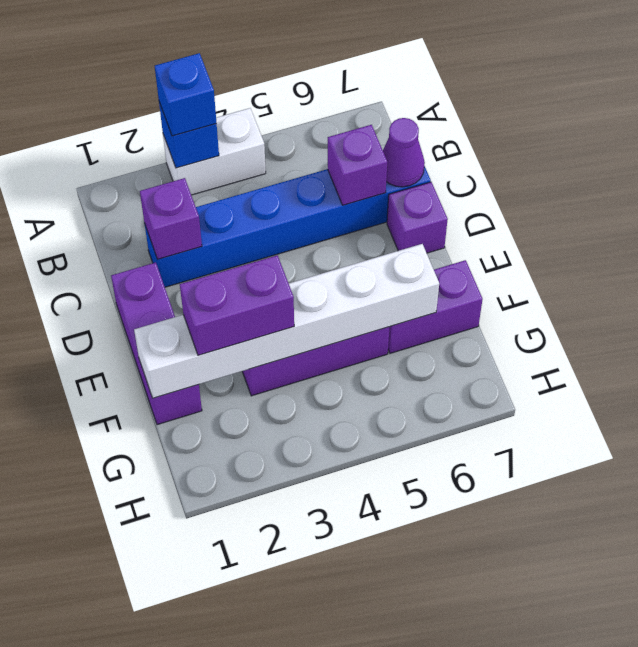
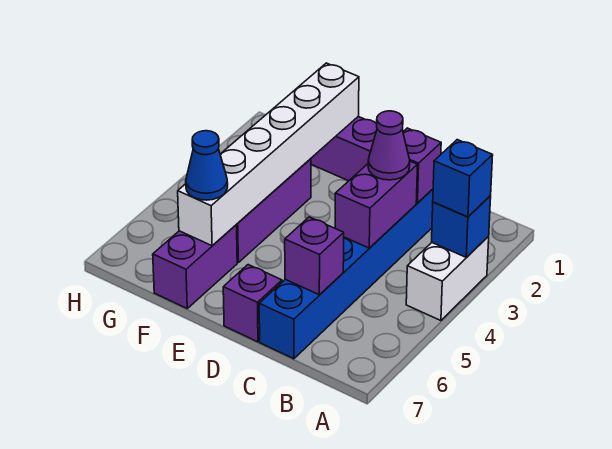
purple 1x1 cone [383,118,425,187] -> purple 1x1 cone moved to [368,111,410,180]
purple 1x2 brick [180,255,294,355] -> purple 1x2 brick moved to [335,161,417,248]
none -> blue 1x1 cone [186,131,228,200]

